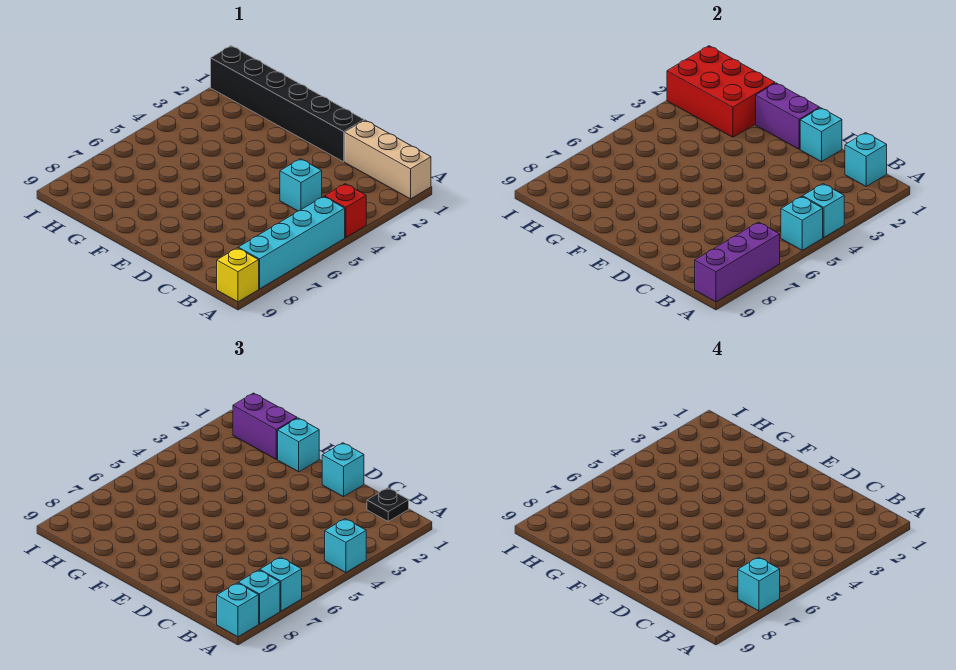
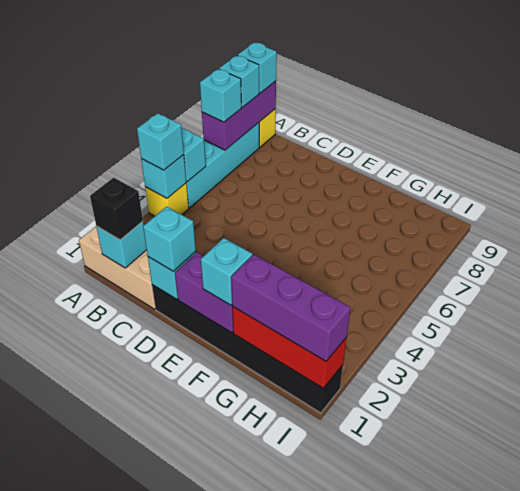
red 1x1 brick [325,184,366,238] -> yellow 1x1 brick [145,183,189,216]
cyan 1x1 brick [738,557,780,611] -> none
black 1x1 plate [367,488,409,521] -> black 1x1 brick [90,178,143,240]
cyan 1x1 brick [280,159,322,211] -> none
red 2x3 brick [667,46,775,137] -> red 1x3 brick [232,307,347,388]
purple 1x2 brick [233,393,297,459] -> purple 1x3 brick [231,255,351,361]

